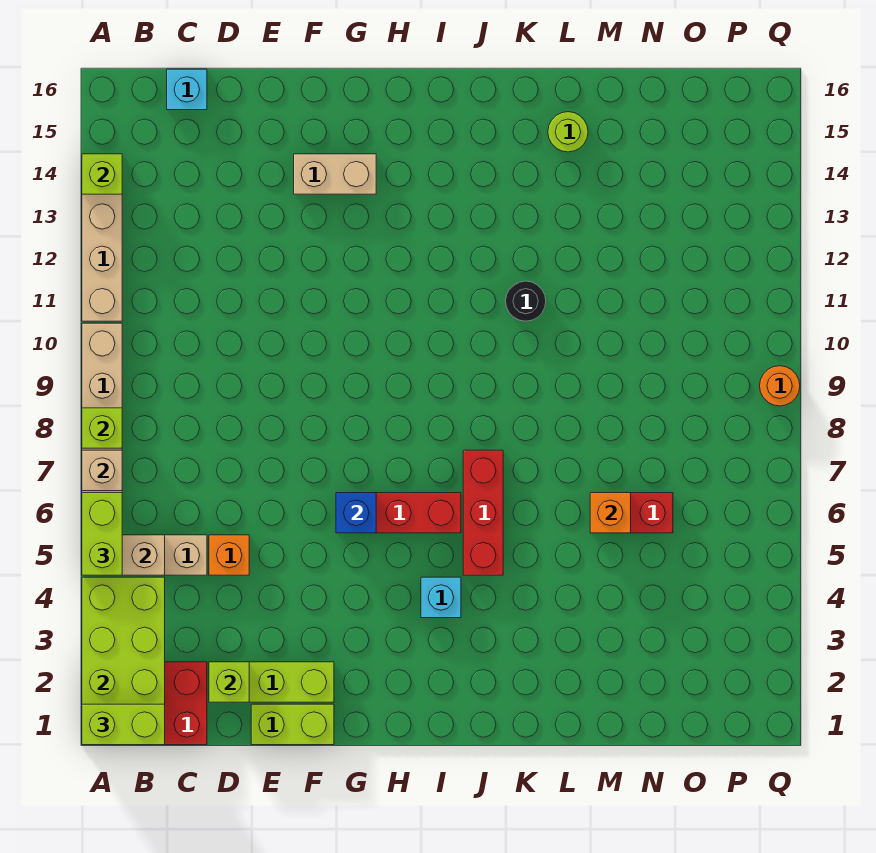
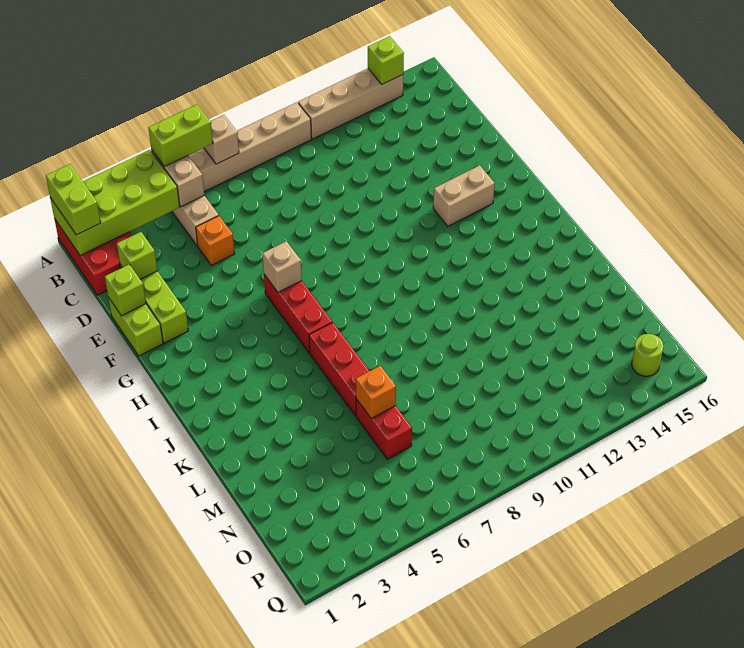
lime 1x1 brick [82,408,122,448] -> lime 1x1 brick moved to [105,264,146,316]
cyan 1x1 brick [167,69,207,110] -> none
tan 1x2 brick [294,154,376,194] -> tan 1x2 brick turned to [433,165,495,226]
blue 1x1 brick [336,493,376,533] -> tan 1x1 brick [262,241,302,292]
cyan 1x1 brick [421,577,461,618] -> none
red 1x3 brick [463,450,503,575] -> red 1x3 brick turned to [309,322,369,416]
black 1x1 round brick [506,281,546,321] -> none
lime 1x1 round brick [548,112,588,152] -> lime 1x1 round brick moved to [632,334,663,376]
orange 1x1 round brick [760,366,800,406] -> none

